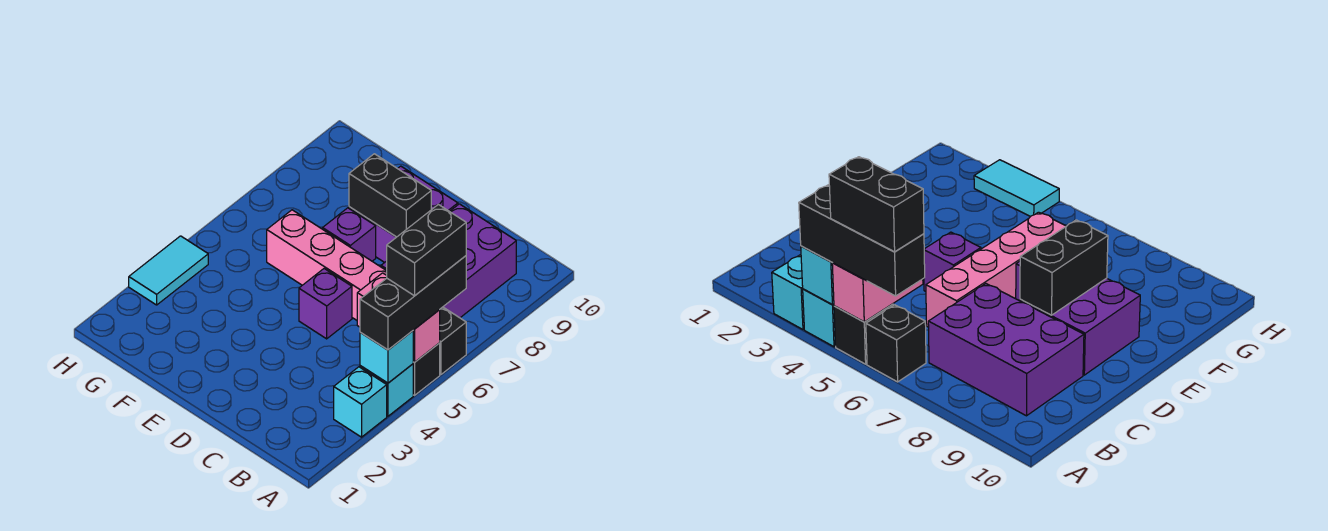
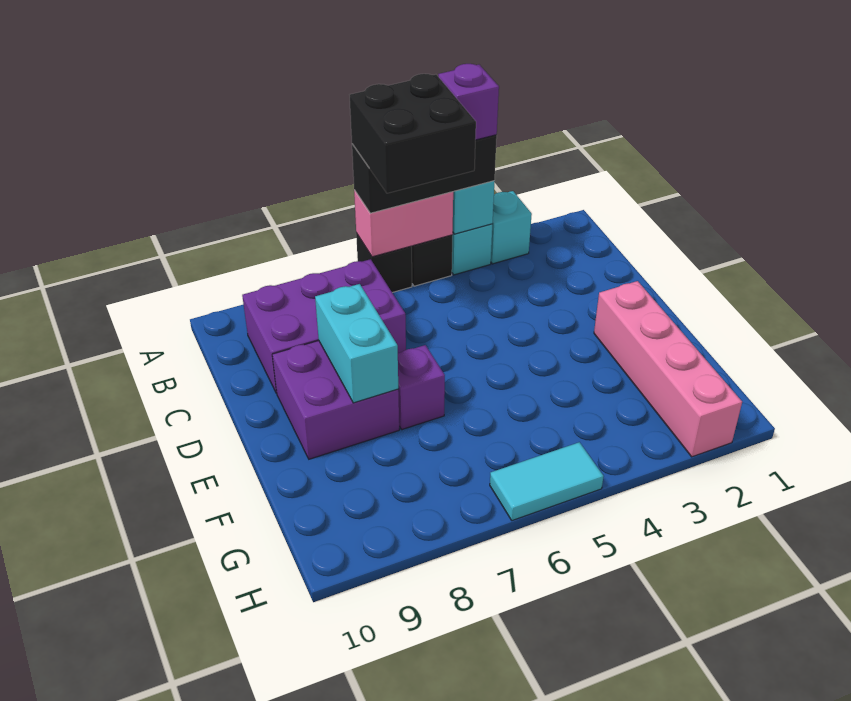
pink 1x2 brick [357,273,440,362] -> pink 1x2 brick turned to [354,190,453,257]
black 1x2 brick [387,204,466,296] -> black 2x2 brick [350,74,476,193]
pink 1x4 brick [267,210,387,320] -> pink 1x4 brick moved to [594,281,742,457]
purple 1x1 brick [299,269,352,339] -> purple 1x1 brick moved to [438,64,499,140]
black 1x2 brick [349,154,431,237] -> cyan 1x2 brick [315,284,398,403]
cyan 1x2 tile [129,236,208,305] -> cyan 1x2 tile moved to [490,442,604,521]

